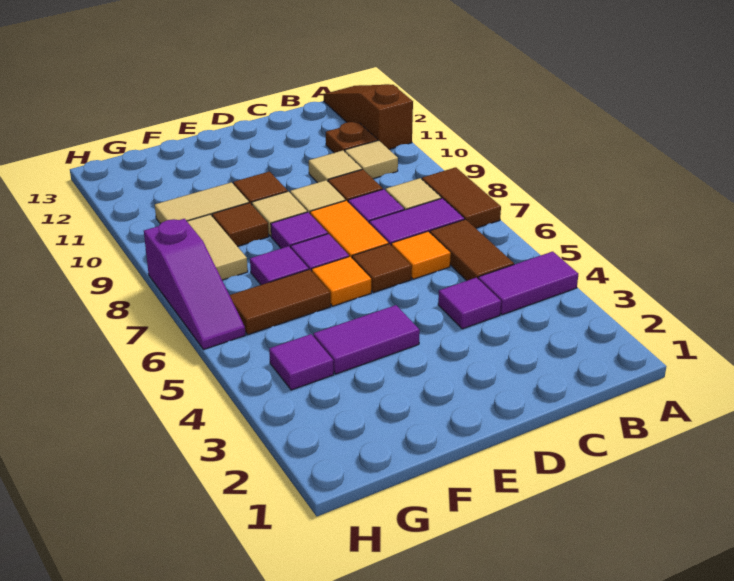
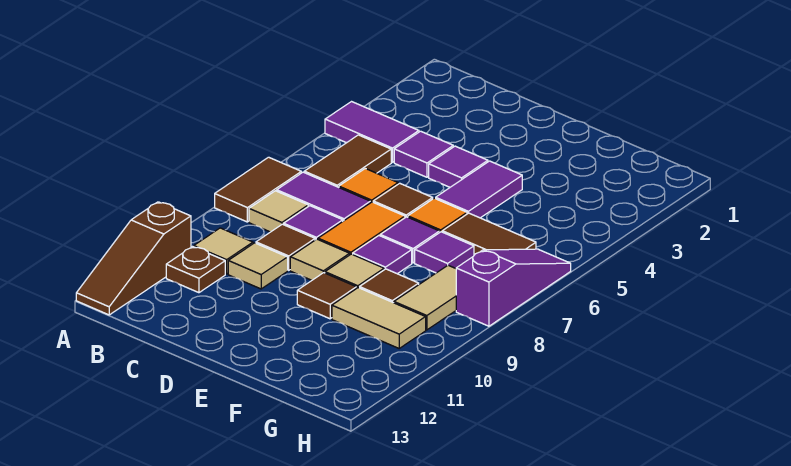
purple 1x2 tile [313,305,420,374] -> purple 1x2 tile turned to [436,161,522,218]
purple 1x1 tile [269,334,334,390] -> purple 1x1 tile moved to [429,146,488,187]

